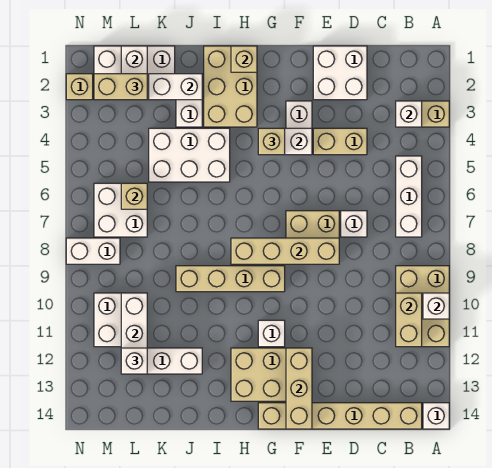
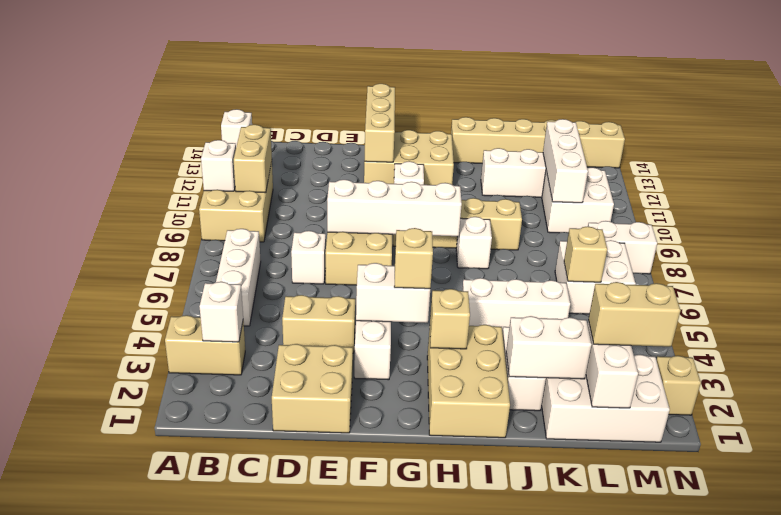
tan 1x6 brick [258,403,422,429] -> tan 1x6 brick moved to [451,117,625,168]
white 2x2 brick [313,46,367,100] -> tan 2x2 brick [272,344,353,433]
tan 1x4 brick [231,238,339,264] -> white 1x4 brick [327,180,462,236]
tan 1x1 brick [231,46,257,72] -> tan 1x1 brick moved to [430,289,470,349]
white 2x3 brick [149,128,230,182] -> white 1x3 brick [462,278,570,334]
white 1x1 brick [121,348,147,374] -> white 1x1 brick moved to [456,217,492,269]

